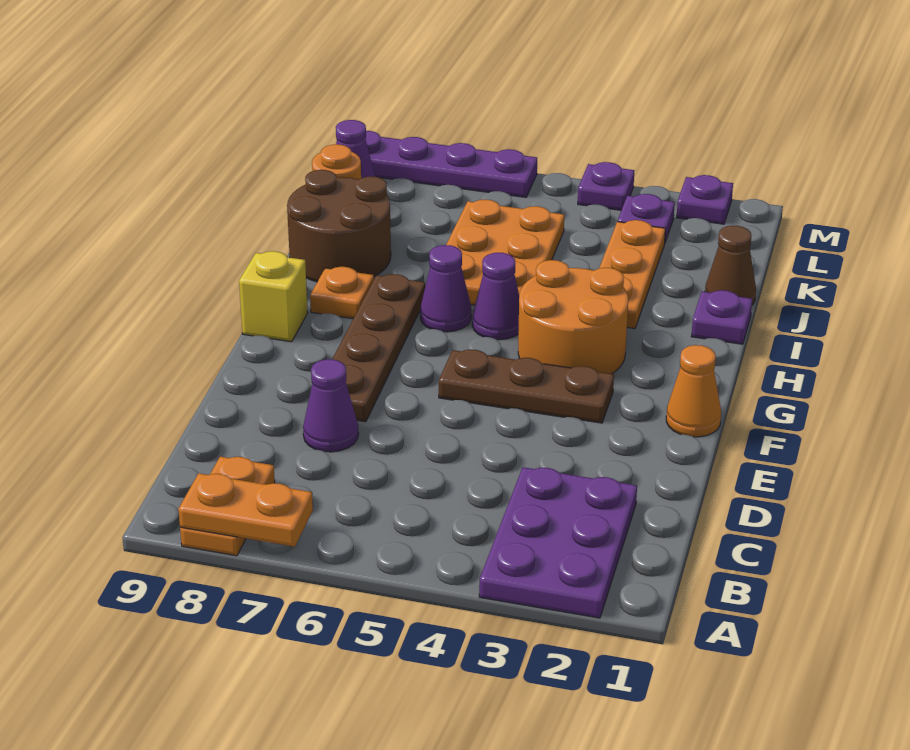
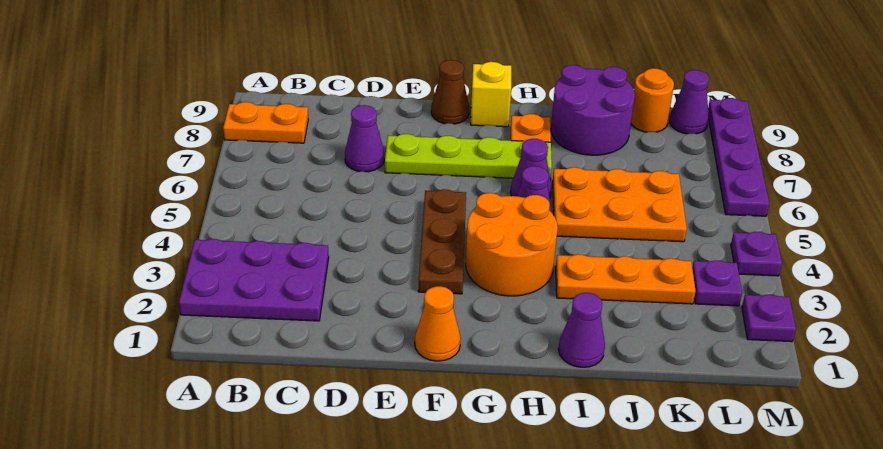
orange 1x2 plate [178,473,313,547] -> none
brown 1x4 plate [332,274,425,422] -> lime 1x4 plate [385,134,552,179]
purple 1x1 plate [691,290,752,344] -> purple 1x1 cone [559,293,605,367]
brown 2x2 round brick [287,170,391,282] -> purple 2x2 round brick [551,65,635,155]
brown 1x1 cone [705,225,756,305] -> brown 1x1 cone moved to [431,60,469,124]

